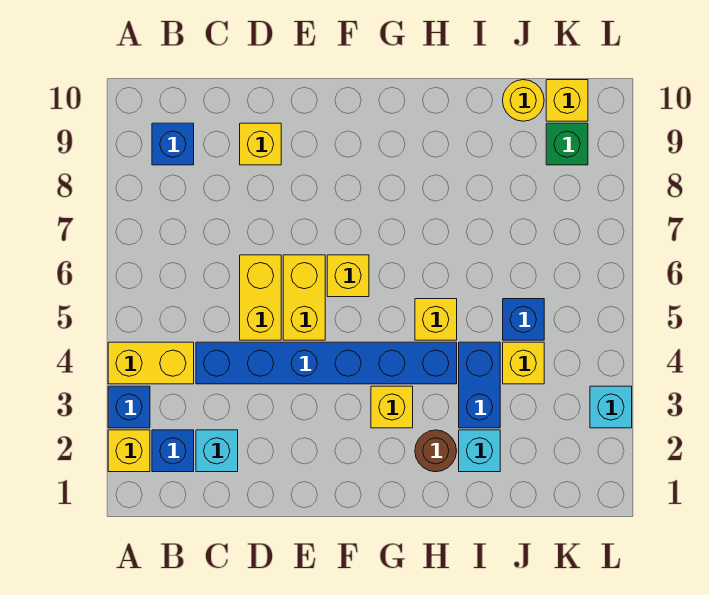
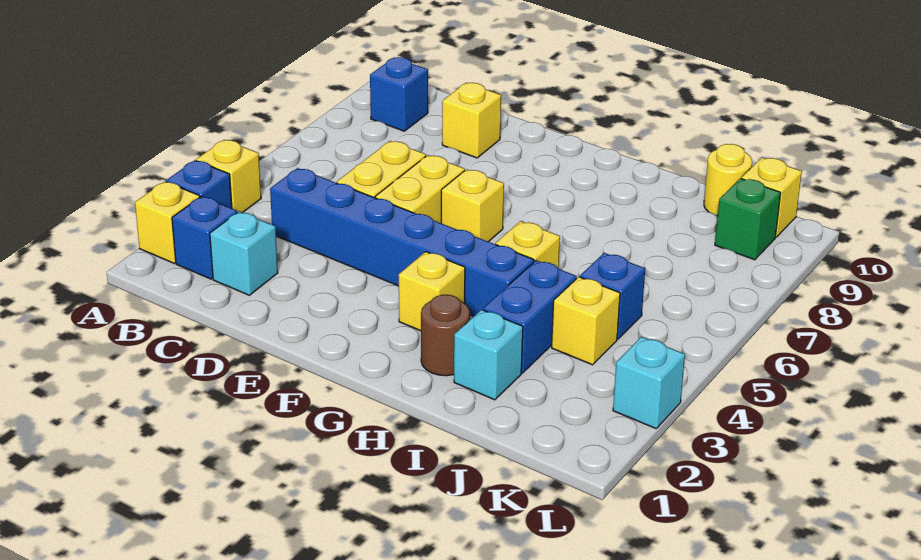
yellow 1x2 brick [108,342,194,384] -> yellow 1x1 brick [196,140,261,213]

